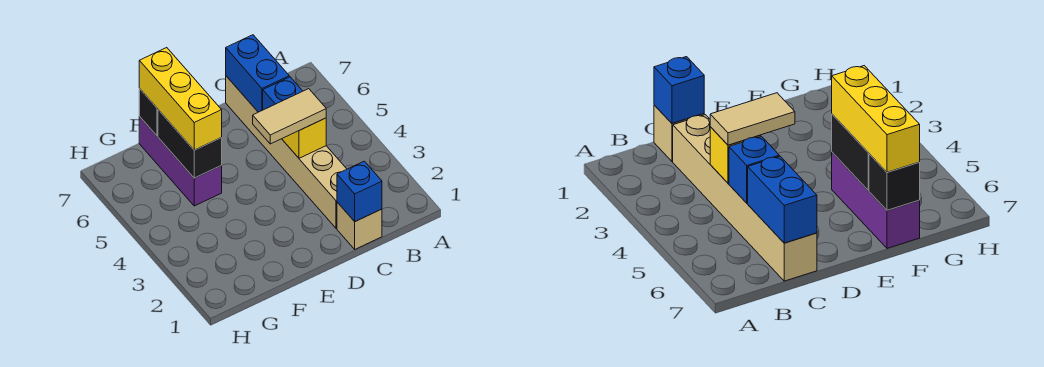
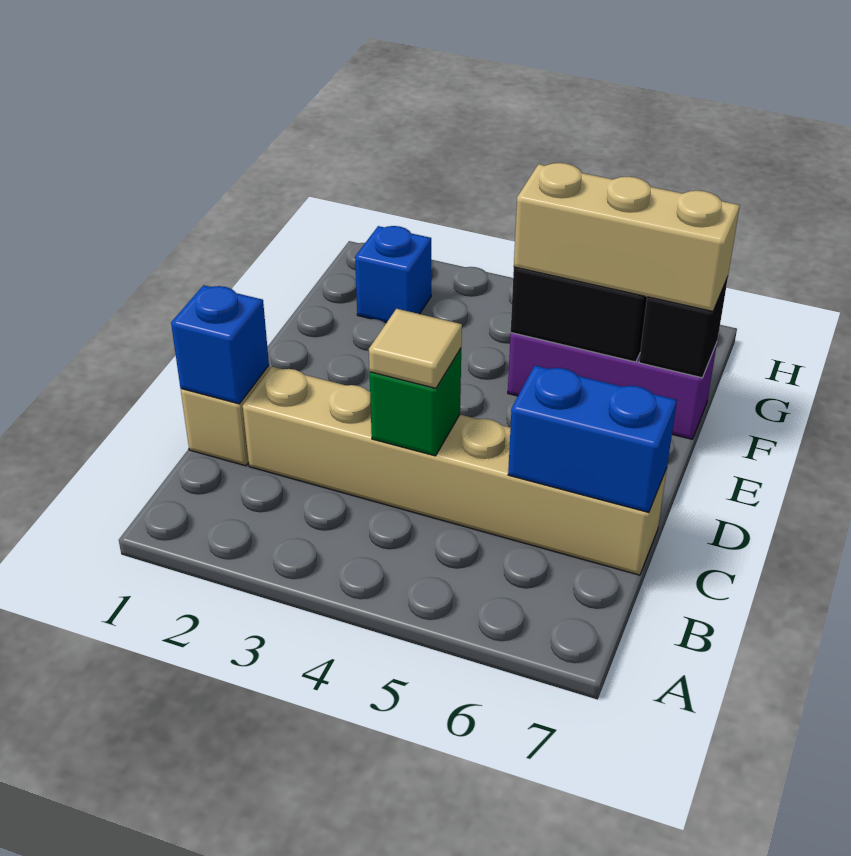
yellow 1x1 brick [282,118,326,158] -> green 1x1 brick [370,348,461,456]
tan 1x2 tile [253,89,326,144] -> tan 1x1 tile [369,309,462,388]
blue 1x1 brick [263,77,302,110] -> blue 1x1 brick moved to [355,226,431,323]
yellow 1x3 brick [139,48,222,150] -> tan 1x3 brick [514,163,740,311]

